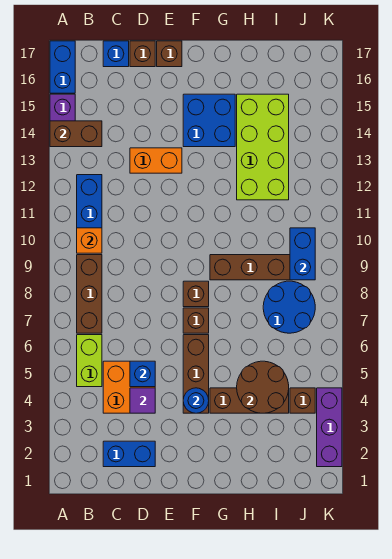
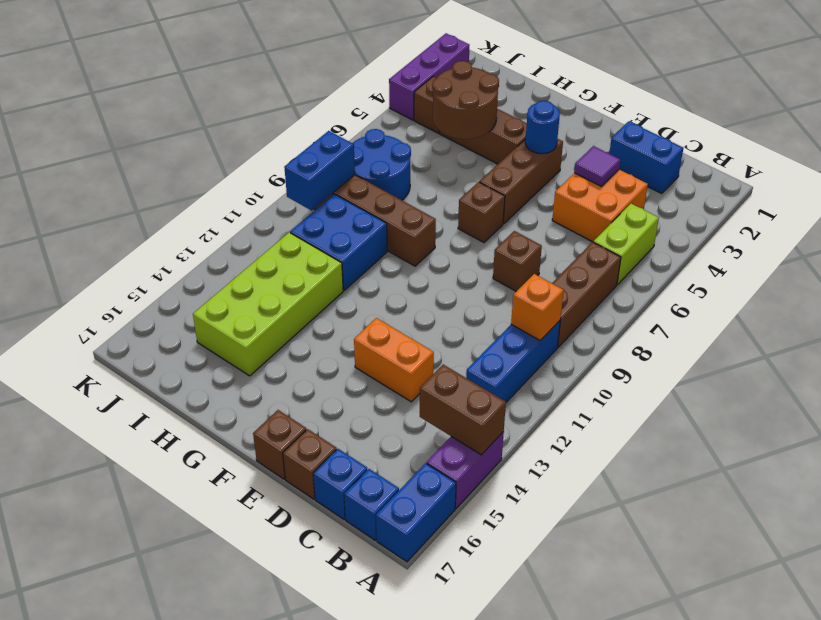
blue 1x1 brick [130,361,155,387] -> blue 1x1 brick moved to [344,469,399,540]
brown 1x1 brick [183,281,209,307] -> brown 1x1 brick moved to [493,231,542,291]
blue 2x2 brick [183,94,235,147] -> blue 2x2 brick moved to [290,194,387,290]

